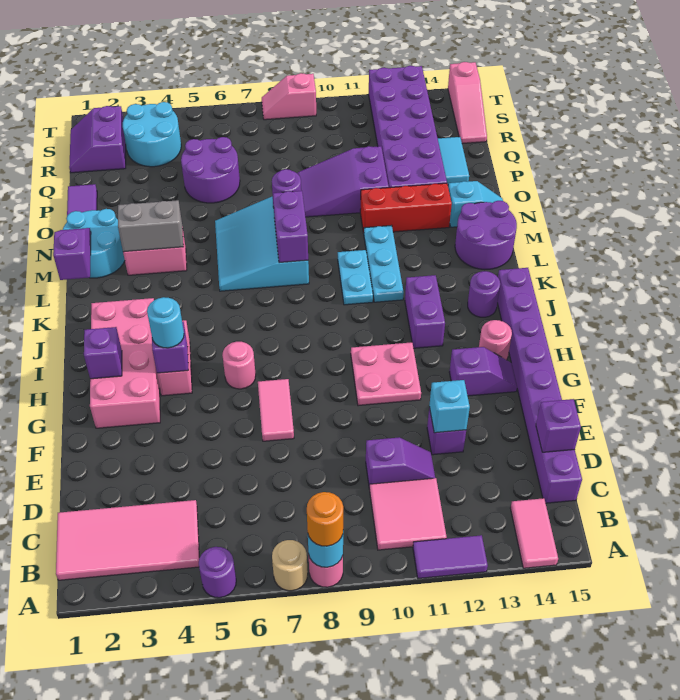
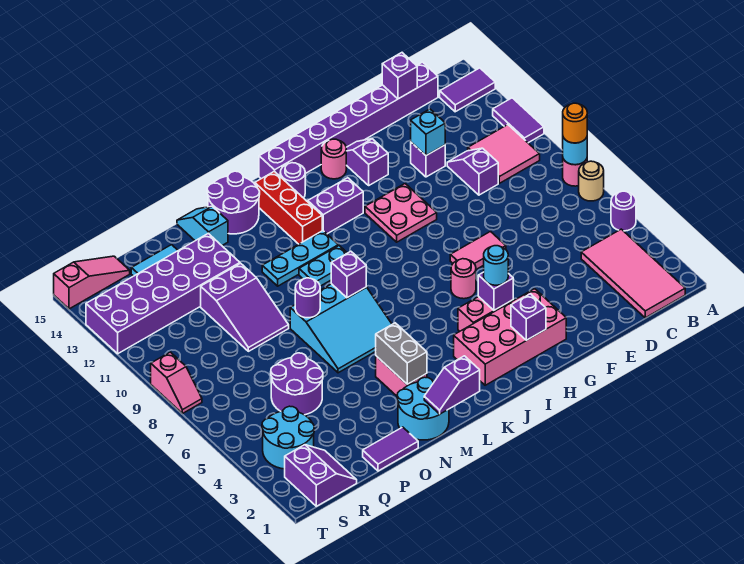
pink 1x2 tile [510,498,558,568] -> purple 1x2 tile [440,68,495,112]
purple 1x2 brick [273,191,308,263] -> purple 1x1 brick [331,251,366,298]
red 1x3 brick [360,183,452,233] -> red 1x3 brick moved to [255,171,322,244]
purple 2x2 slope [69,106,126,173] -> purple 2x2 slope turned to [285,445,357,506]

